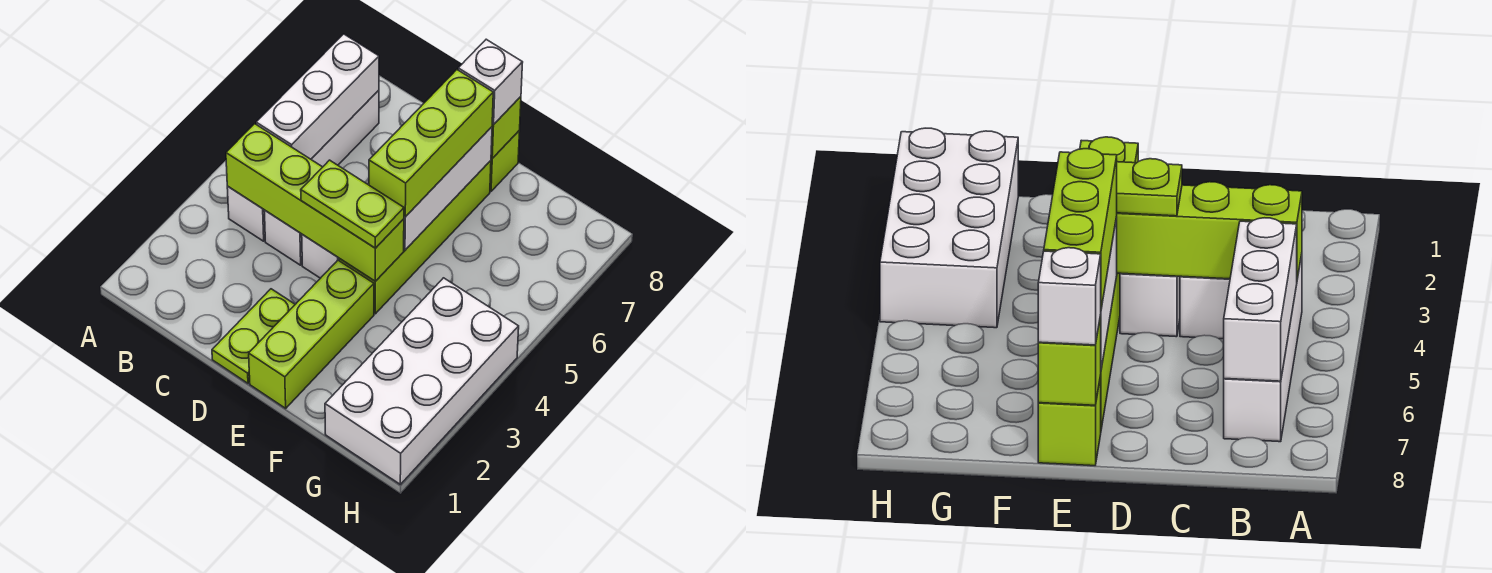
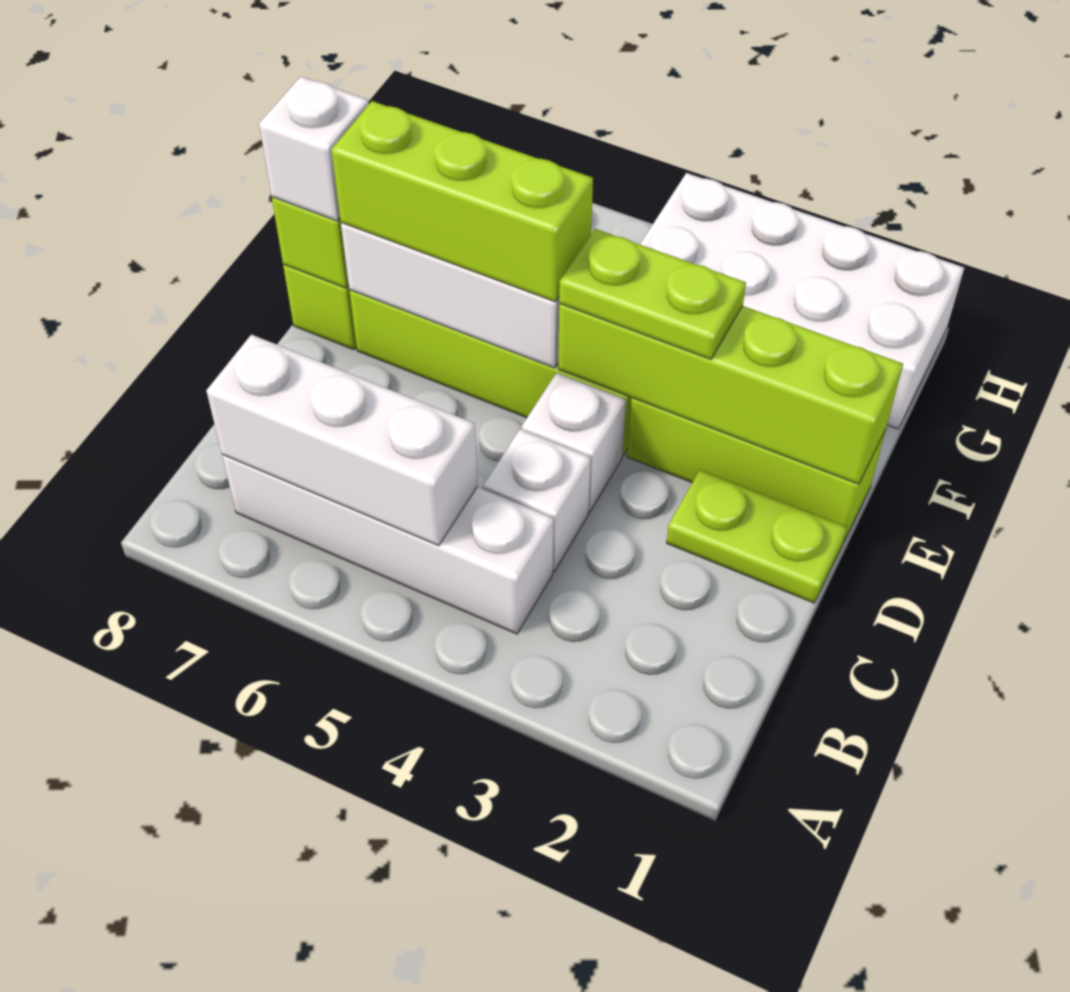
lime 1x4 brick [226,124,404,281] -> lime 1x4 brick turned to [558,304,903,484]
lime 1x2 plate [301,160,404,248] -> lime 1x2 plate turned to [559,229,746,359]

